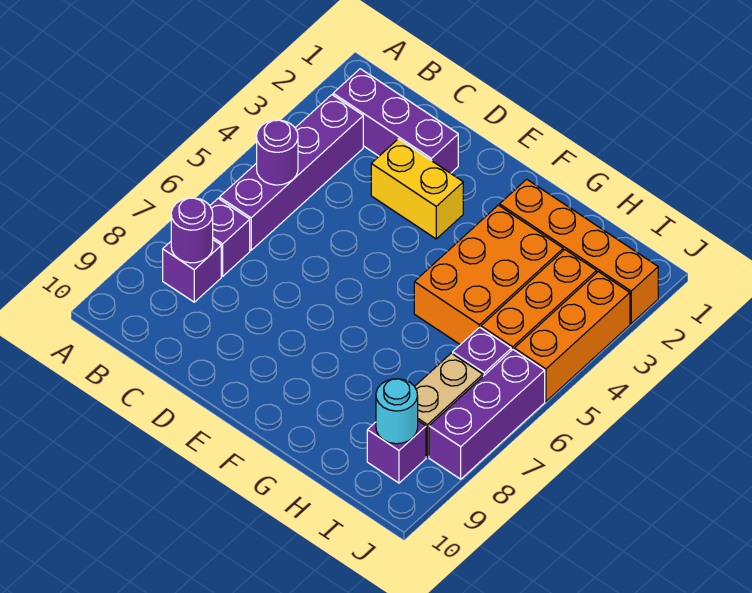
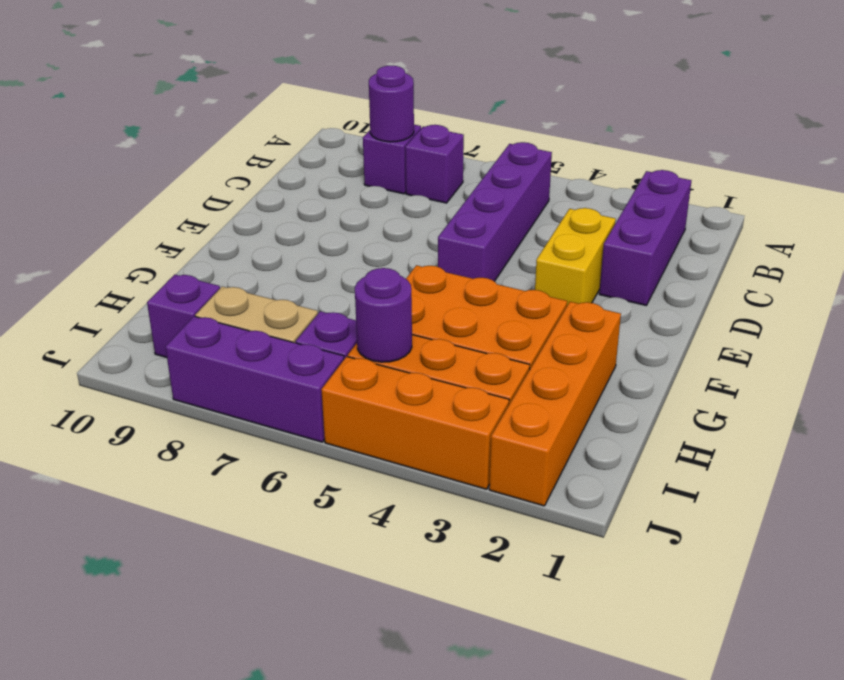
purple 1x4 brick [219,95,363,250] -> purple 1x4 brick turned to [438,142,552,281]
purple 1x1 round brick [257,120,298,185] -> purple 1x1 round brick moved to [355,268,412,362]
cyan 1x1 round brick [376,379,418,444] -> none

